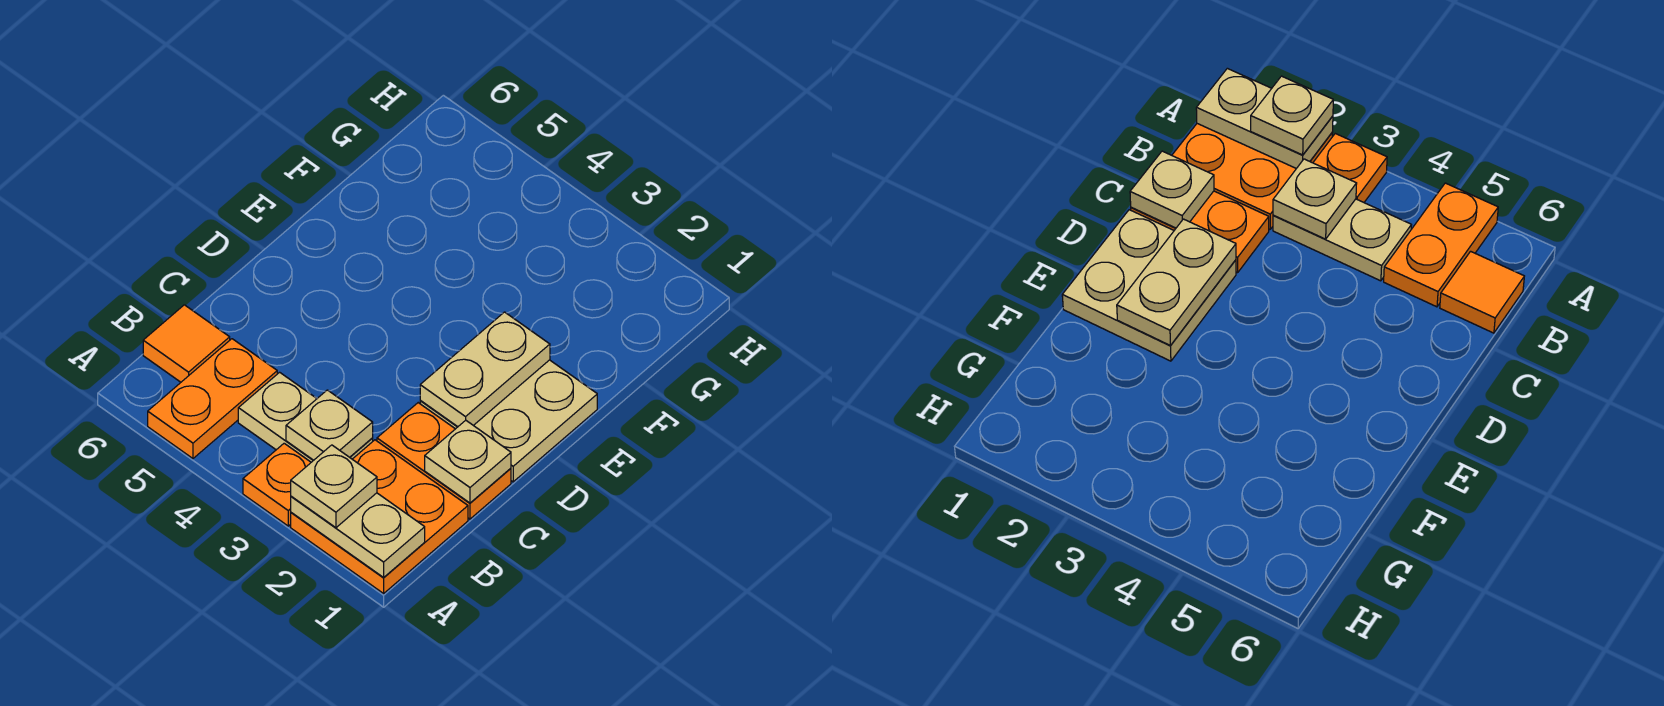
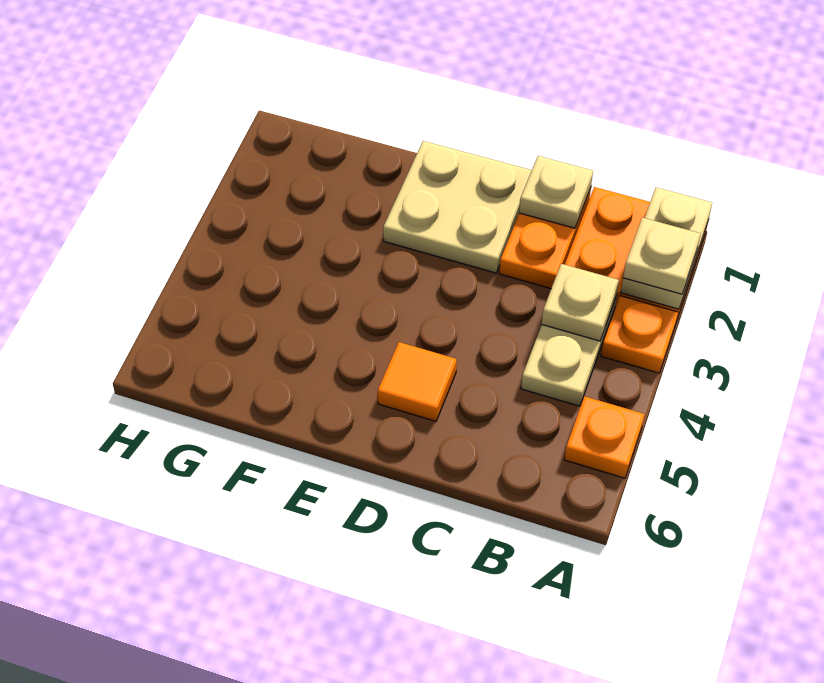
orange 1x2 plate [148,339,277,458] -> orange 1x1 plate [564,396,644,478]
orange 1x1 tile [143,305,230,382] -> orange 1x1 tile moved to [378,342,457,421]
tan 1x2 plate [420,312,550,427] -> none

